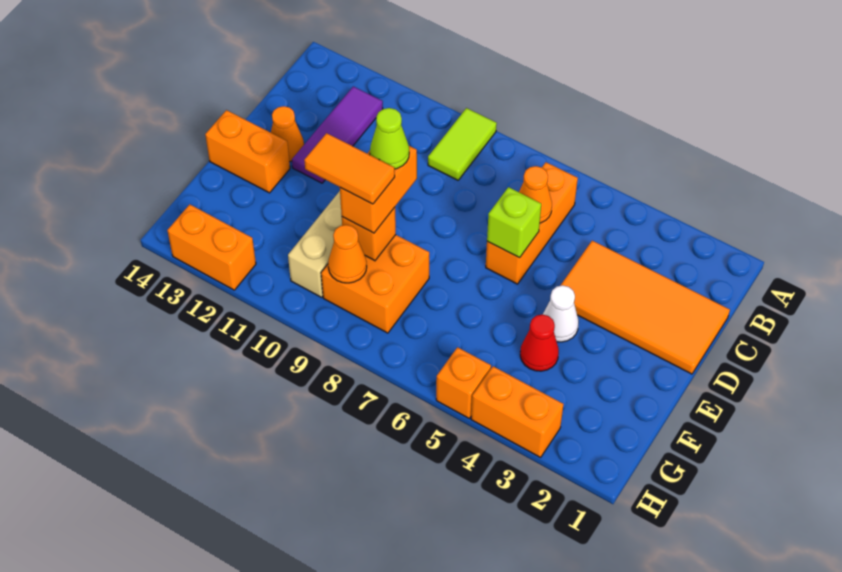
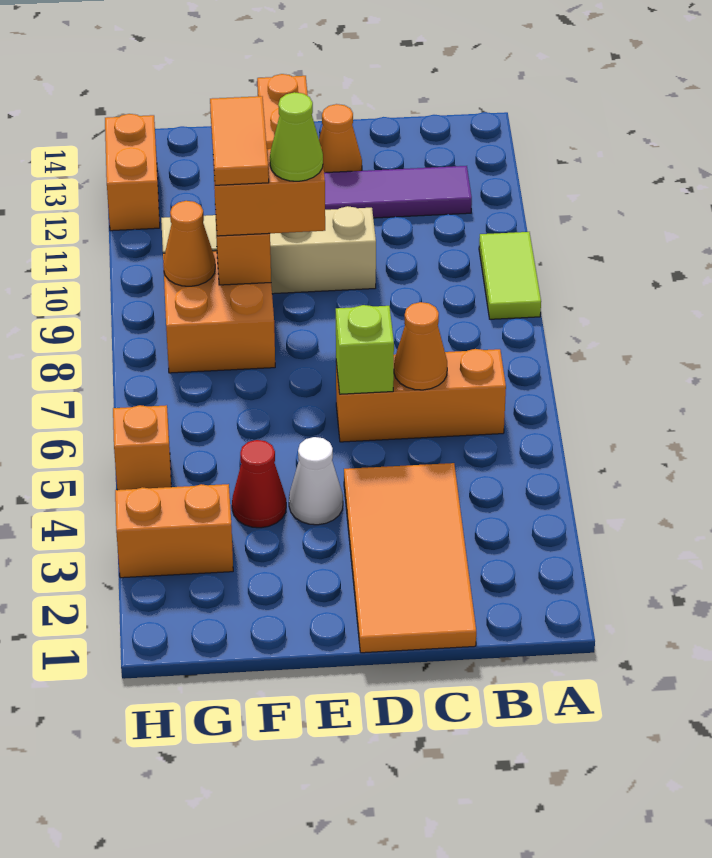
lime 1x2 tile [428,108,497,180] -> lime 1x2 tile turned to [479,232,541,319]
orange 1x2 brick [471,366,564,457] -> orange 1x2 brick turned to [115,484,233,578]

